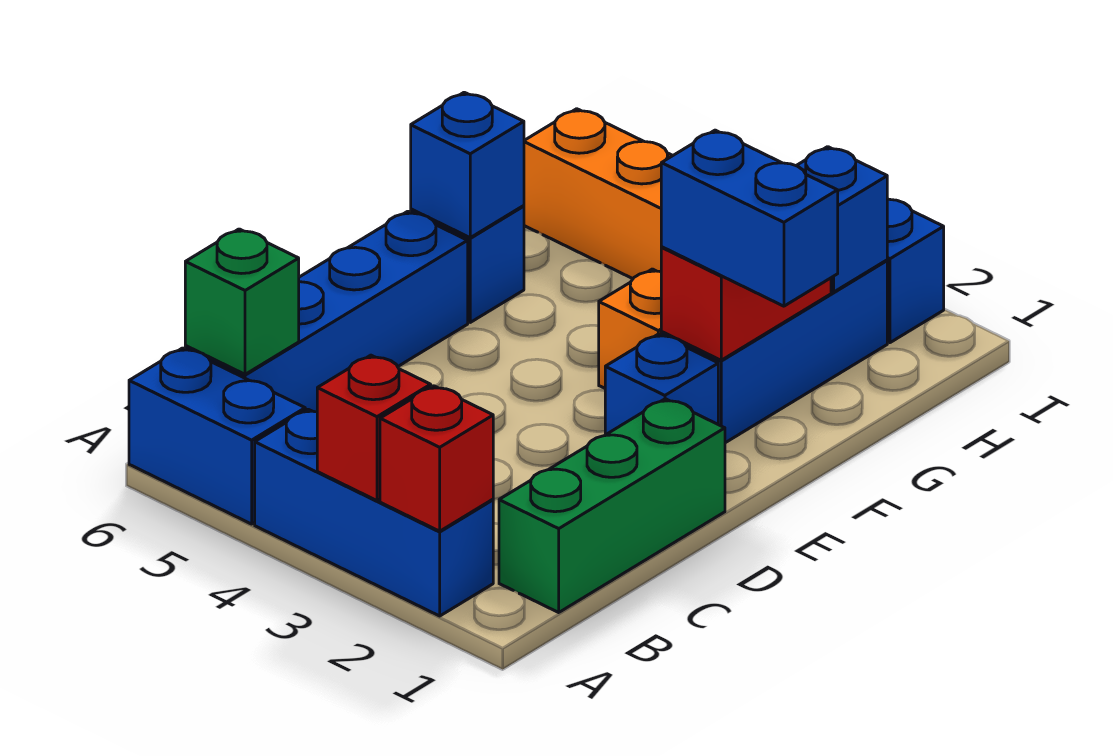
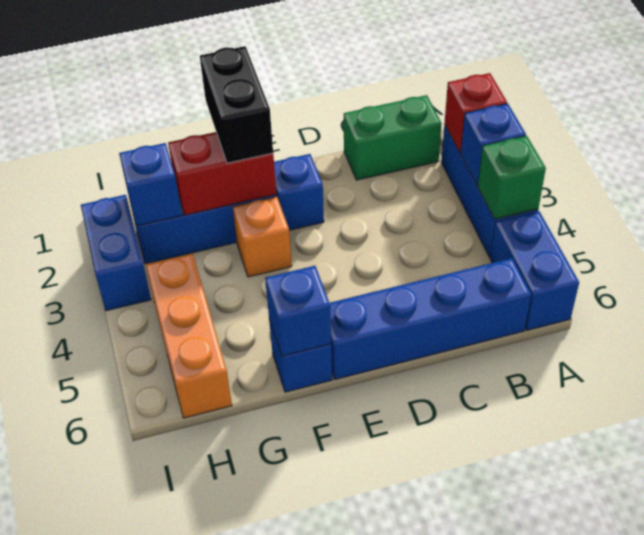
red 1x1 brick [317,355,431,500] -> blue 1x1 brick [461,104,526,185]
green 1x3 brick [499,399,725,612] -> green 1x2 brick [344,95,442,180]
green 1x1 brick [185,229,299,374] -> green 1x1 brick moved to [478,136,546,219]
blue 1x2 brick [661,130,838,306] -> black 1x2 brick [200,46,273,163]

